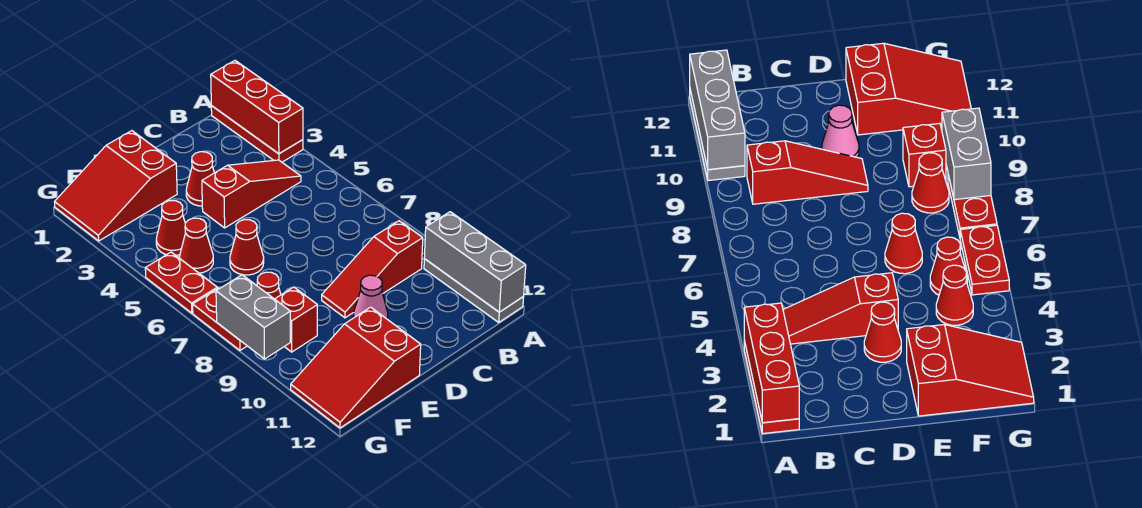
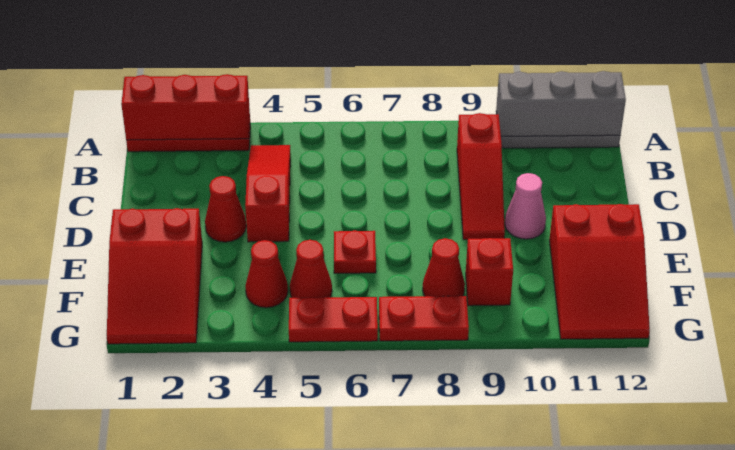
red 1x1 cone [230,220,264,275] -> red 1x1 plate [334,230,376,273]
grey 1x2 brick [216,275,290,359] -> none

